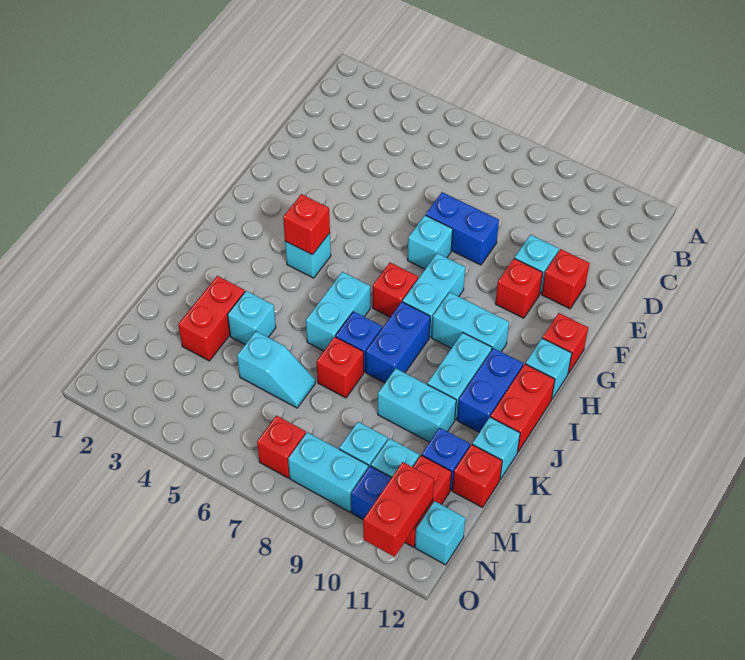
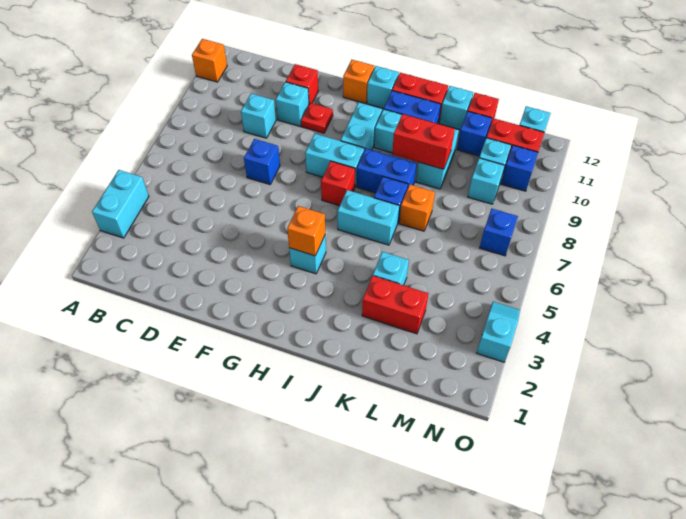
none -> orange 1x1 brick [192,39,227,82]
blue 1x2 brick [426,192,499,265] -> blue 1x1 brick [244,139,280,185]
cyan 1x1 brick [408,215,453,269] -> cyan 1x1 brick moved to [241,94,276,138]
red 1x1 brick [495,258,543,318] -> red 1x1 plate [301,103,333,133]
red 1x1 brick [543,313,588,374] -> orange 1x1 brick [343,60,375,103]
red 1x1 brick [283,194,330,255] -> orange 1x1 brick [287,206,325,256]
red 1x1 brick [317,337,364,398] -> orange 1x1 brick [399,185,435,231]
cyan 1x2 slope [237,331,315,408] -> cyan 1x2 slope moved to [477,302,520,362]
red 1x1 brick [257,416,306,478] -> blue 1x1 brick [480,209,518,256]
cyan 1x2 brick [288,432,368,512] -> cyan 1x2 brick moved to [92,170,149,238]
red 1x2 brick [363,462,434,557] -> red 1x2 brick moved to [392,114,455,169]

